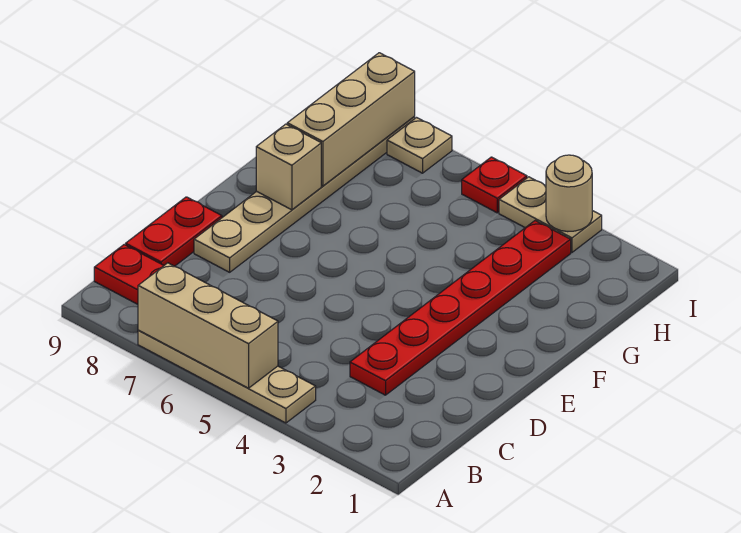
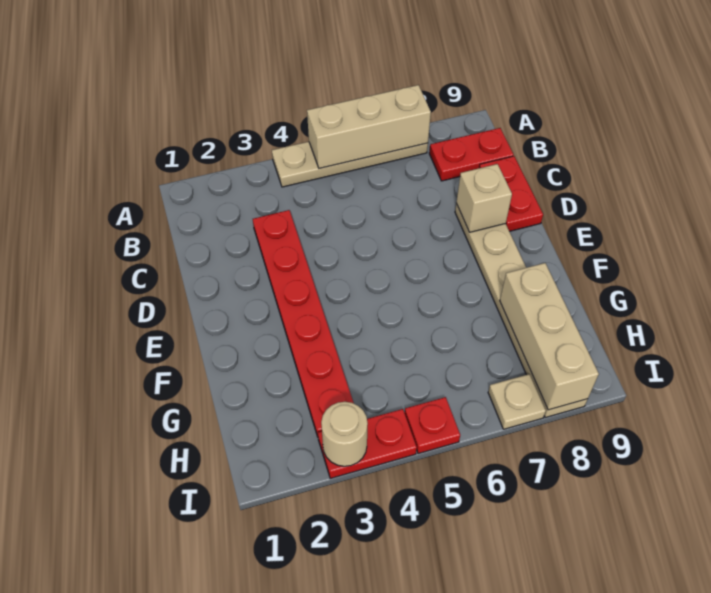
tan 1x1 brick [256,124,321,210] -> tan 1x1 brick moved to [456,164,512,232]
tan 1x2 plate [499,177,602,252] -> red 1x2 plate [318,409,417,478]

